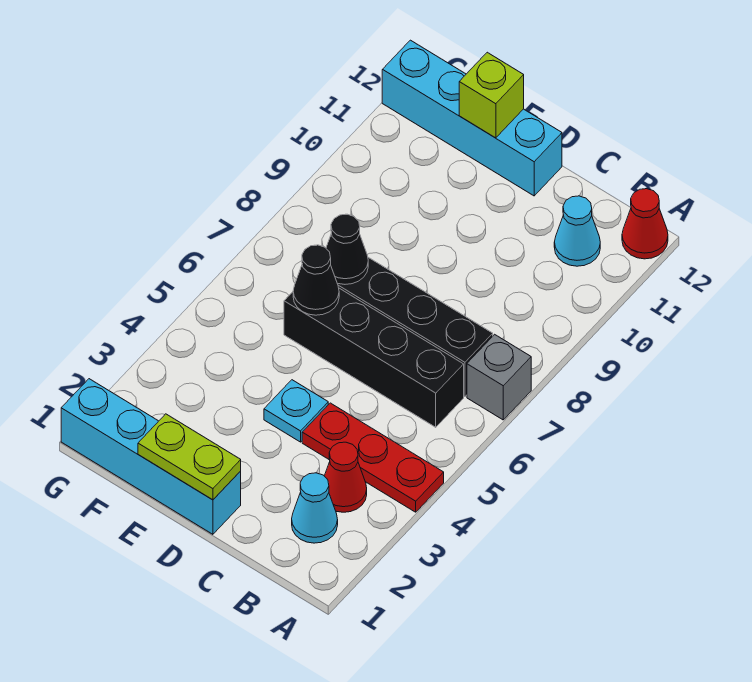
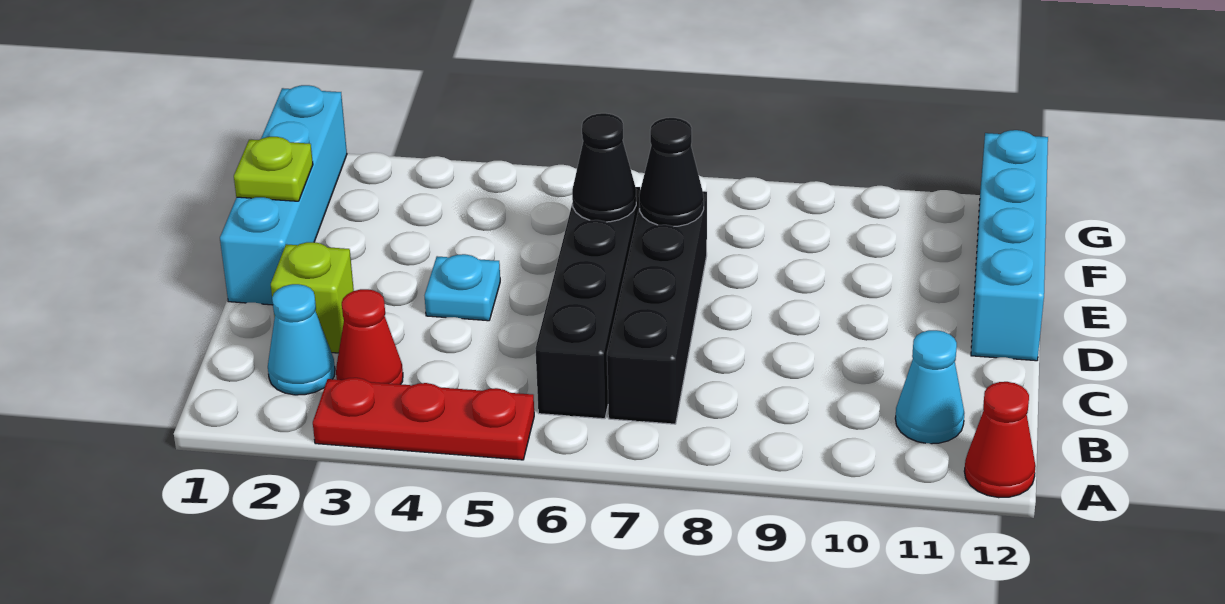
red 1x3 plate [302,403,444,512] -> red 1x3 plate turned to [313,378,534,460]
grey 1x1 brick [467,334,531,420] -> none
lime 1x2 plate [138,414,241,500] -> lime 1x1 plate [234,137,313,201]
lime 1x1 brick [459,52,524,138] -> lime 1x1 brick moved to [271,242,354,353]

